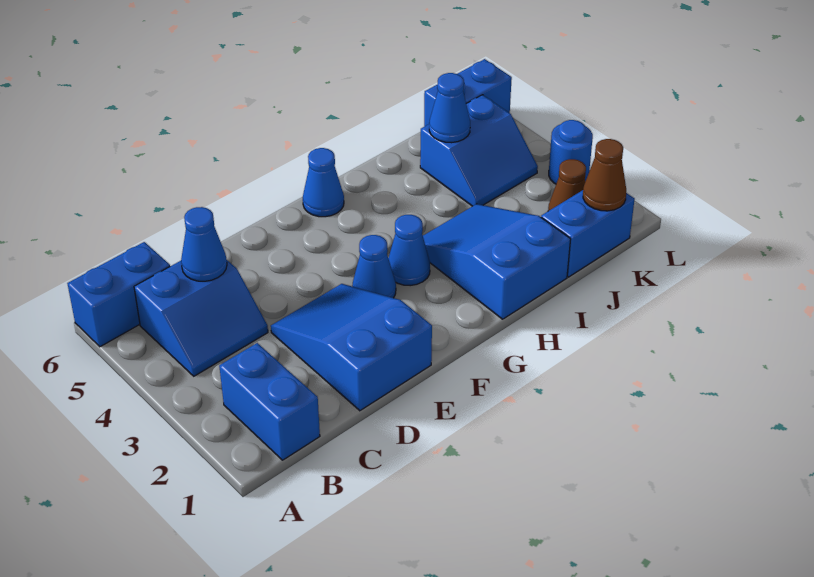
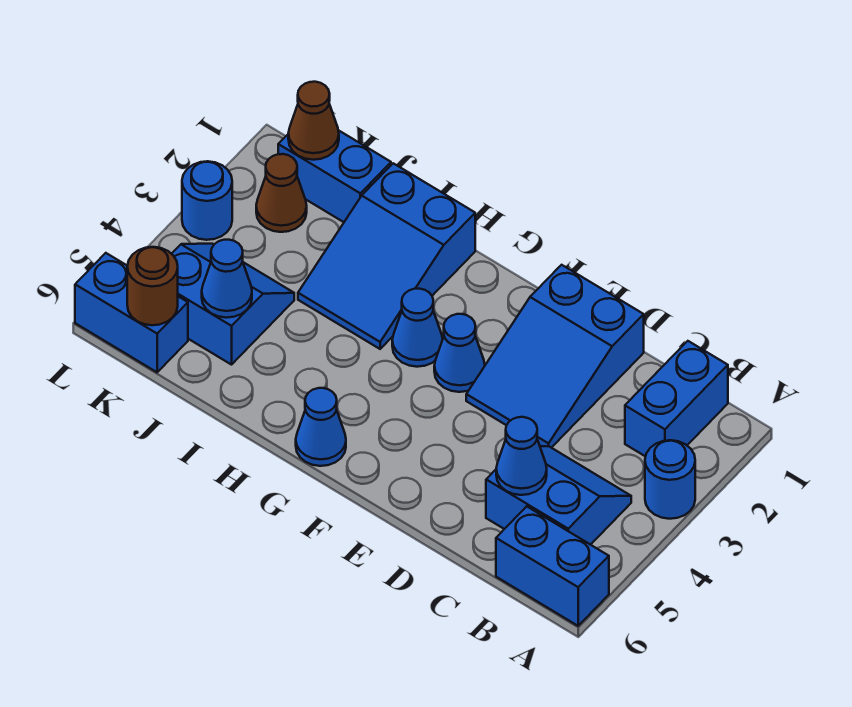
none -> blue 1x1 round brick [645,440,695,519]
none -> brown 1x1 round brick [127,247,178,325]

